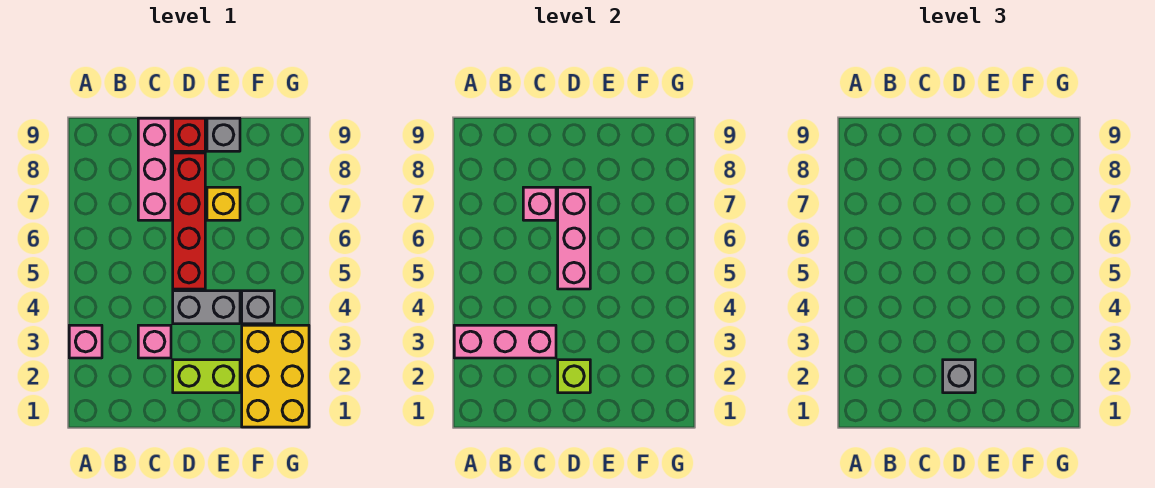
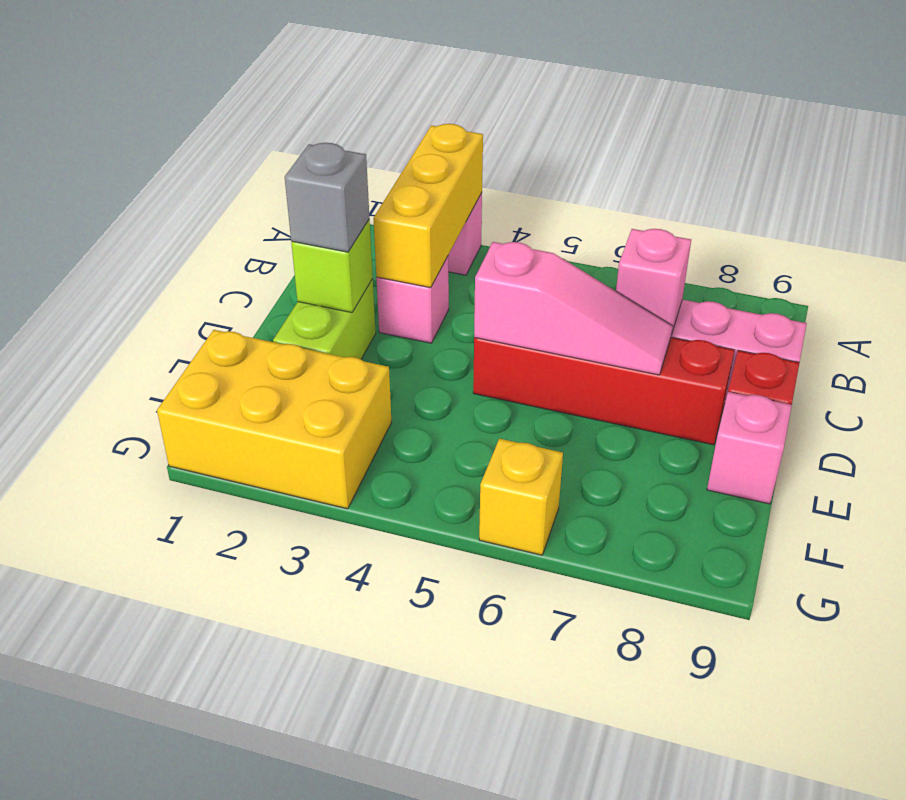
pink 1x3 brick [454,325,556,358] -> yellow 1x3 brick [373,124,483,288]
grey 1x2 brick [173,291,240,324] -> none
pink 1x3 brick [558,187,590,289] -> pink 1x3 slope [474,242,673,375]
yellow 1x1 brick [207,187,240,220] -> yellow 1x1 brick moved to [479,439,563,555]
grey 1x1 brick [207,118,240,151] -> pink 1x1 brick [707,392,792,504]
grey 1x1 brick [242,291,274,324] -> none

